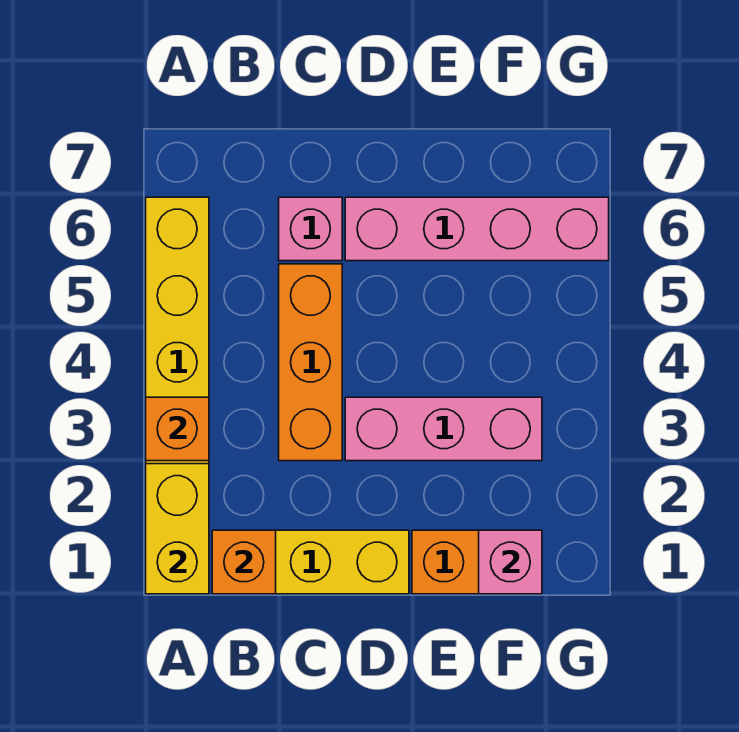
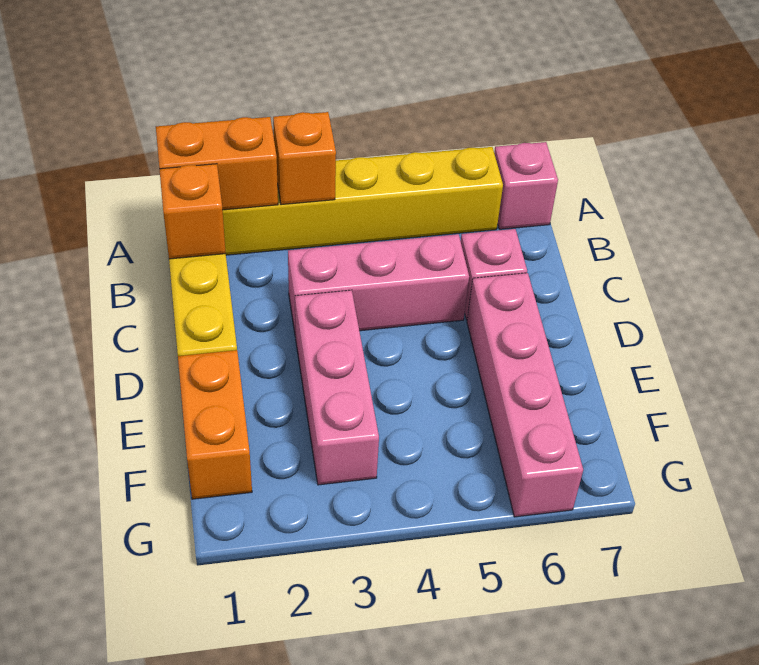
yellow 1x2 brick [146,464,209,594] -> orange 1x2 brick [156,117,278,210]
orange 1x3 brick [279,264,342,461] -> pink 1x3 brick [288,234,469,337]
pink 1x1 brick [479,530,542,594] -> pink 1x1 brick moved to [494,142,558,229]

